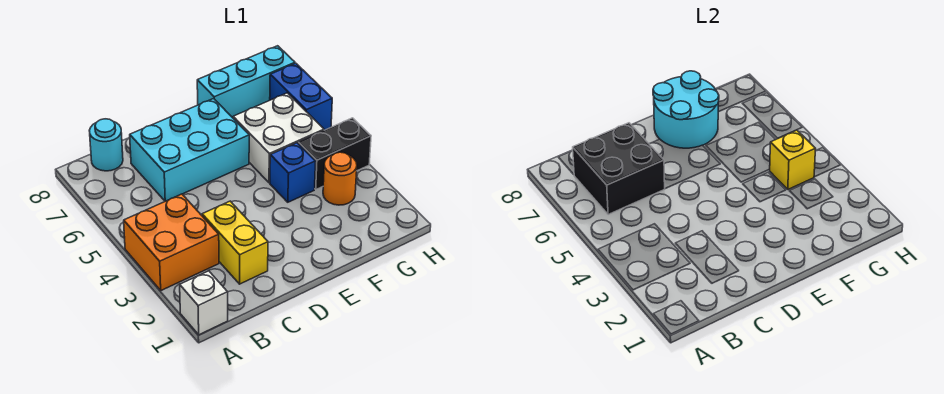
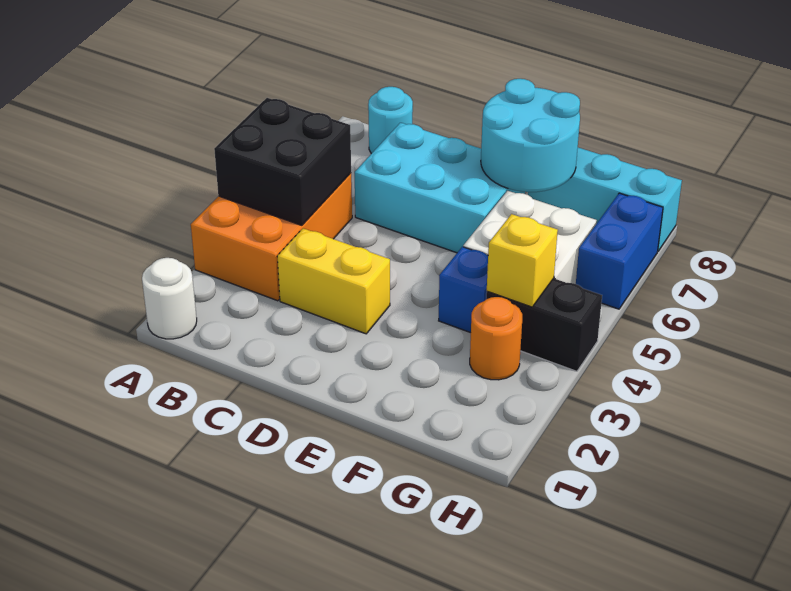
white 1x1 brick [180,271,228,335] -> white 1x1 round brick [142,258,197,339]
orange 2x2 brick [124,194,219,290] -> orange 2x3 brick [191,173,352,301]
black 2x2 brick [573,123,665,215] -> black 2x2 brick moved to [214,98,351,225]
yellow 1x2 brick [202,201,268,284] -> yellow 1x2 brick turned to [277,228,390,334]

